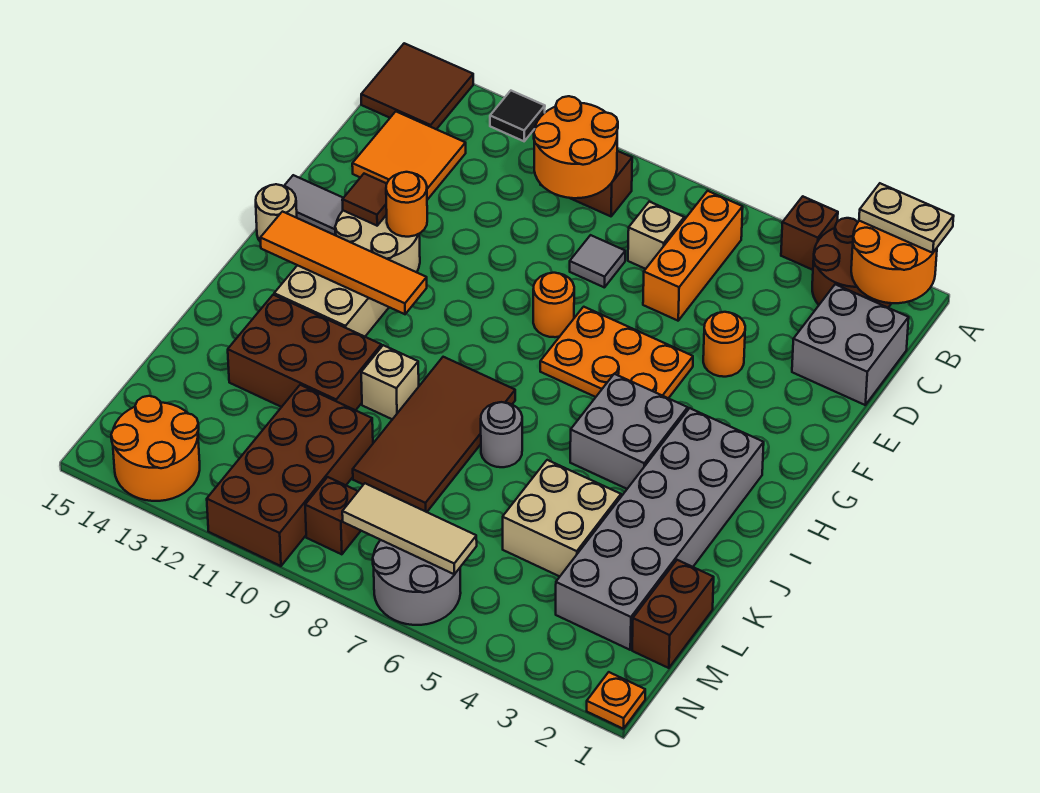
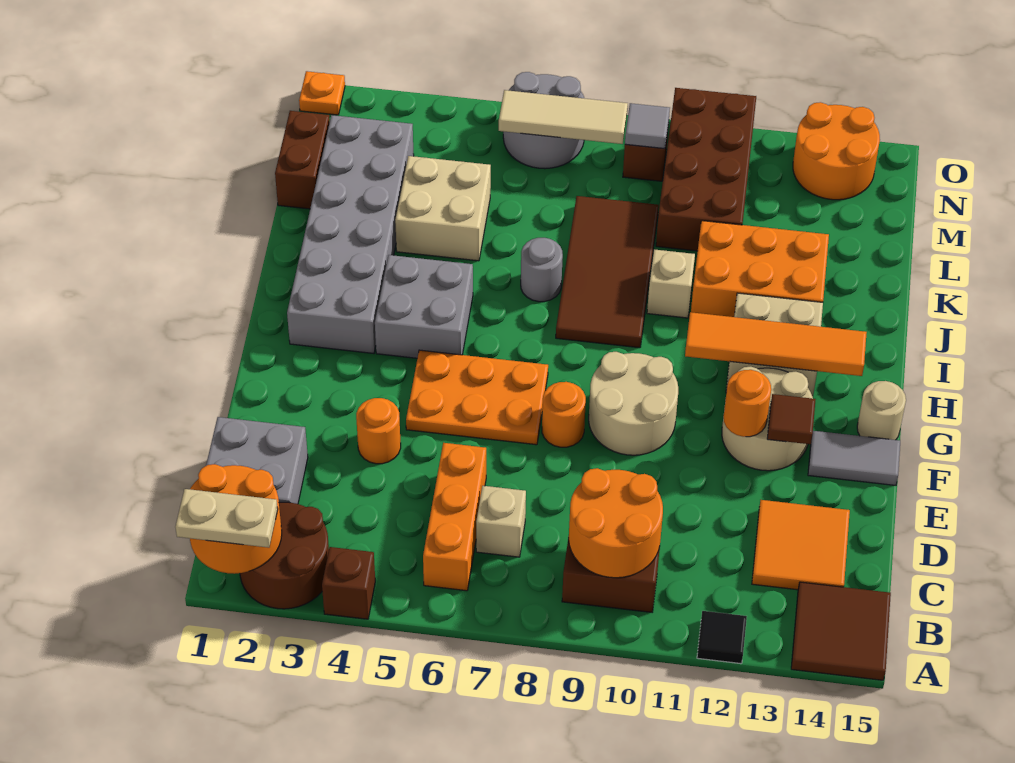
grey 1x1 tile [570,235,625,288] -> grey 1x1 tile moved to [625,103,670,149]
none -> tan 2x2 round brick [589,352,678,455]
brown 2x3 brick [228,295,381,410] -> orange 2x3 brick [691,221,829,317]

